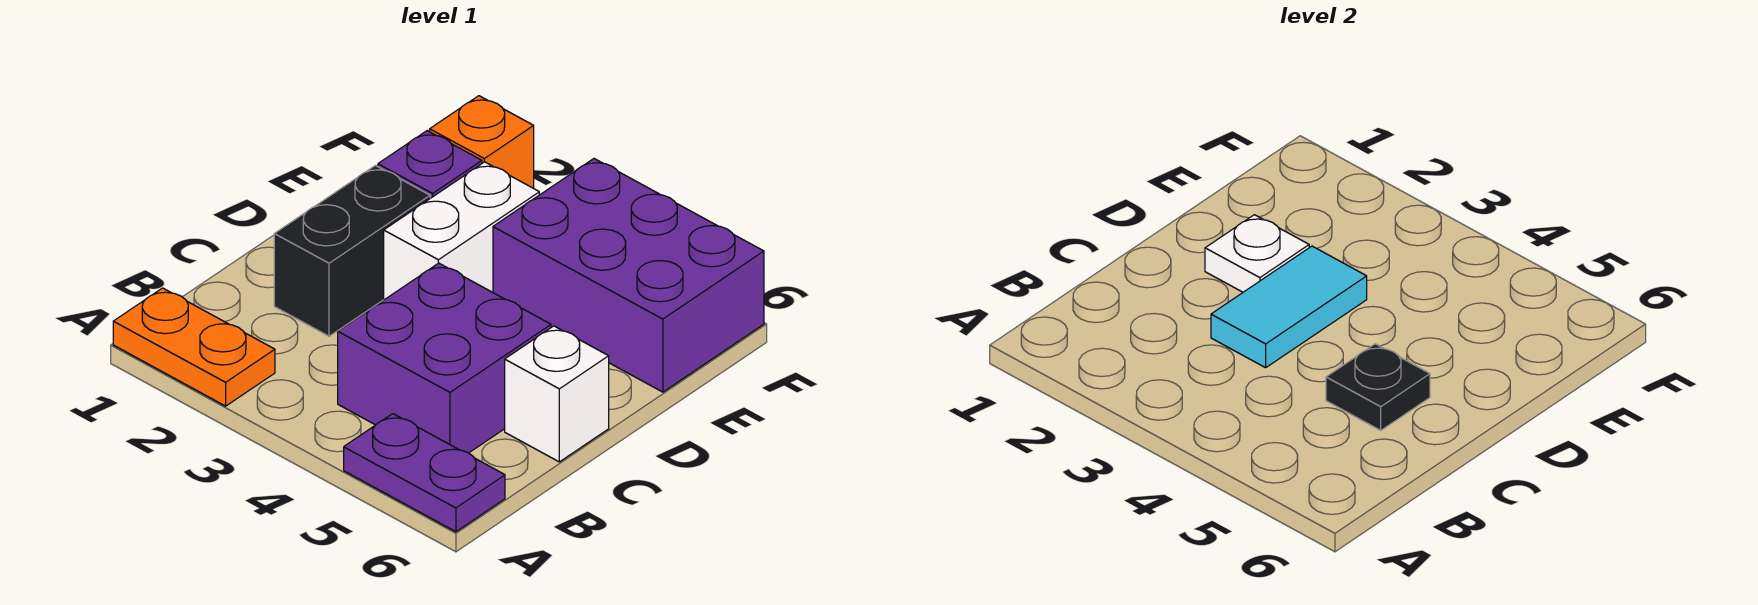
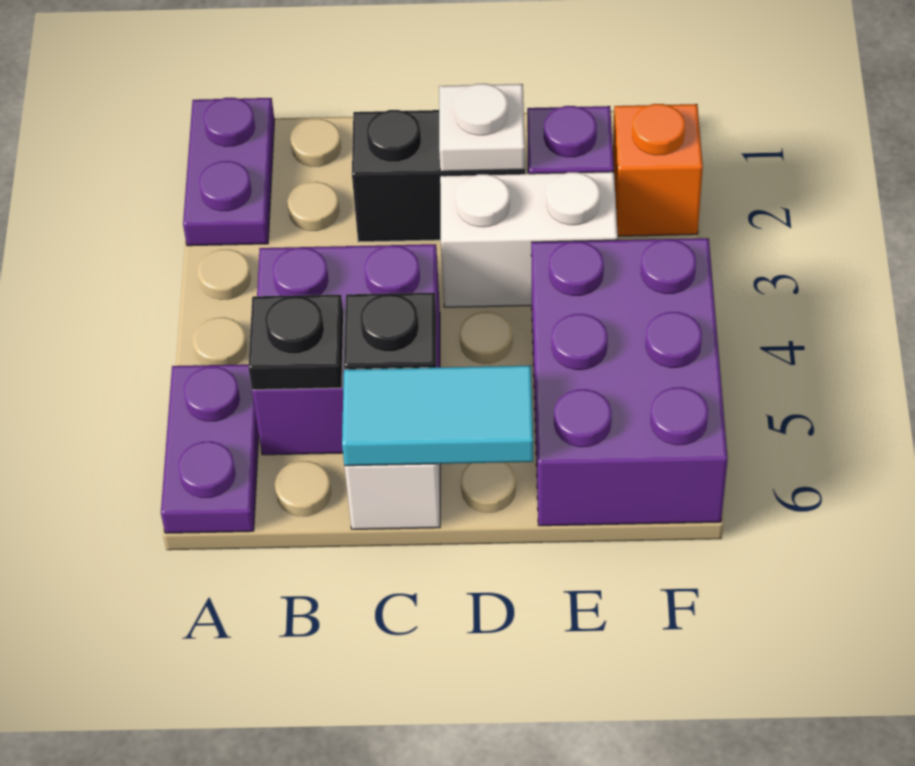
orange 1x2 plate [113,288,275,406] -> purple 1x2 plate [183,98,274,246]
none -> black 1x1 plate [248,295,344,390]
cyan 1x2 tile [1211,246,1367,368] -> cyan 1x2 tile moved to [342,365,533,466]

